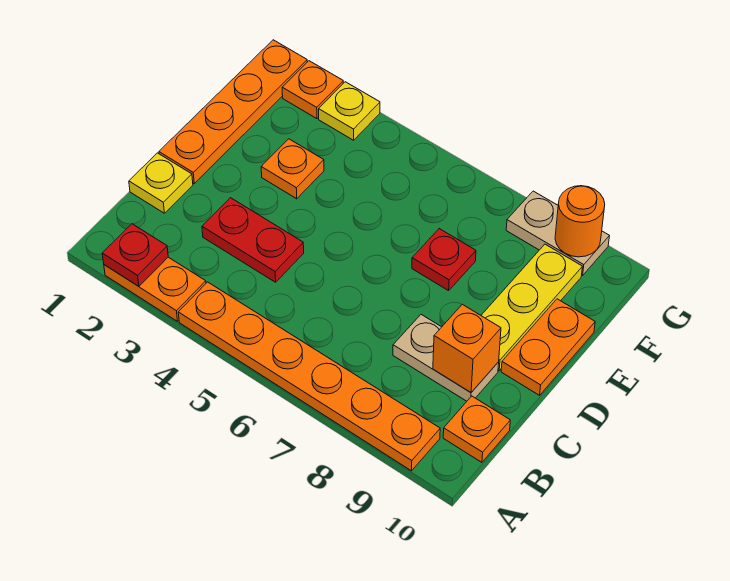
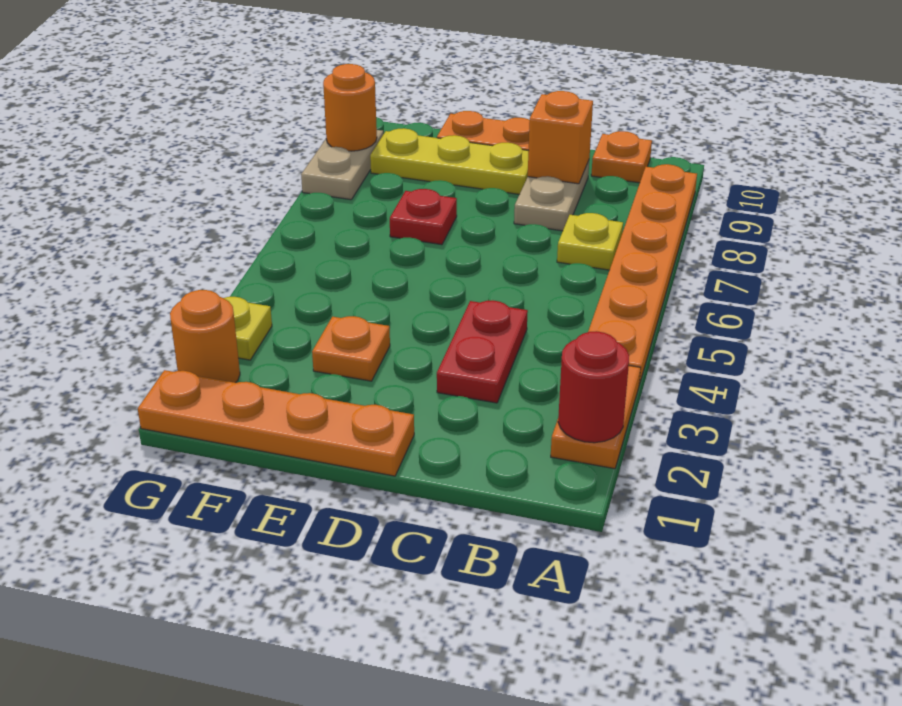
red 1x1 plate [102,224,168,286] -> red 1x1 round brick [558,331,629,443]
yellow 1x1 plate [129,153,193,213] -> yellow 1x1 plate moved to [557,213,623,270]
orange 1x1 plate [282,61,343,119] -> orange 1x1 round brick [170,290,240,383]

